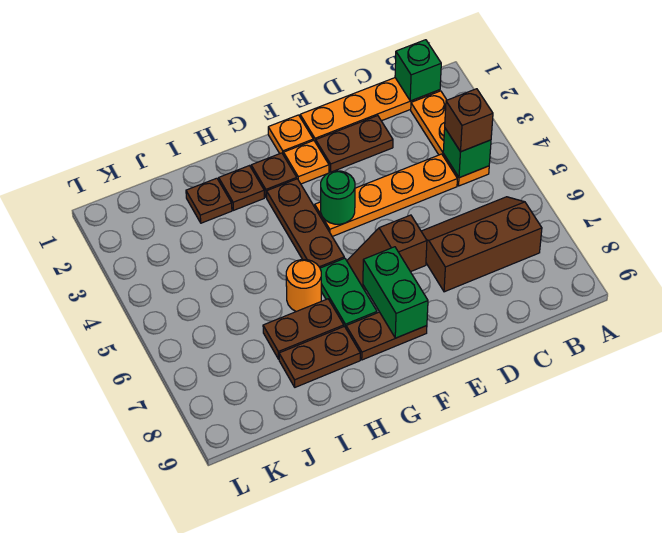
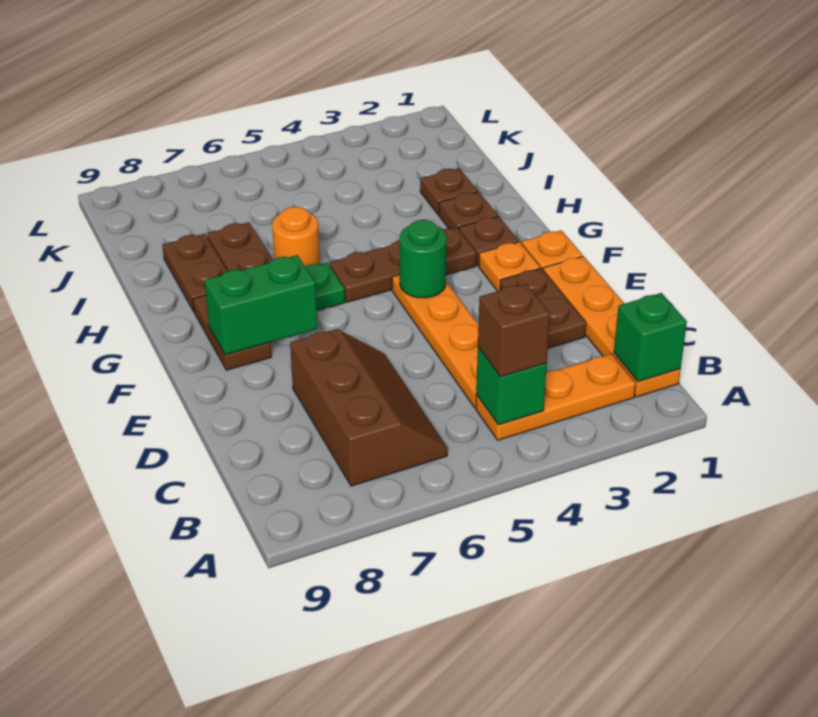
brown 1x2 slope [347,215,427,290] -> none

